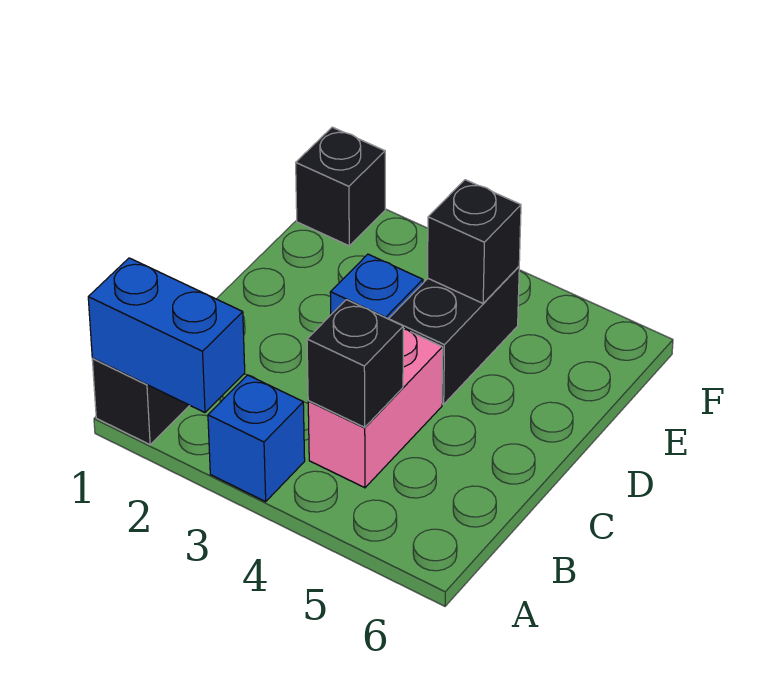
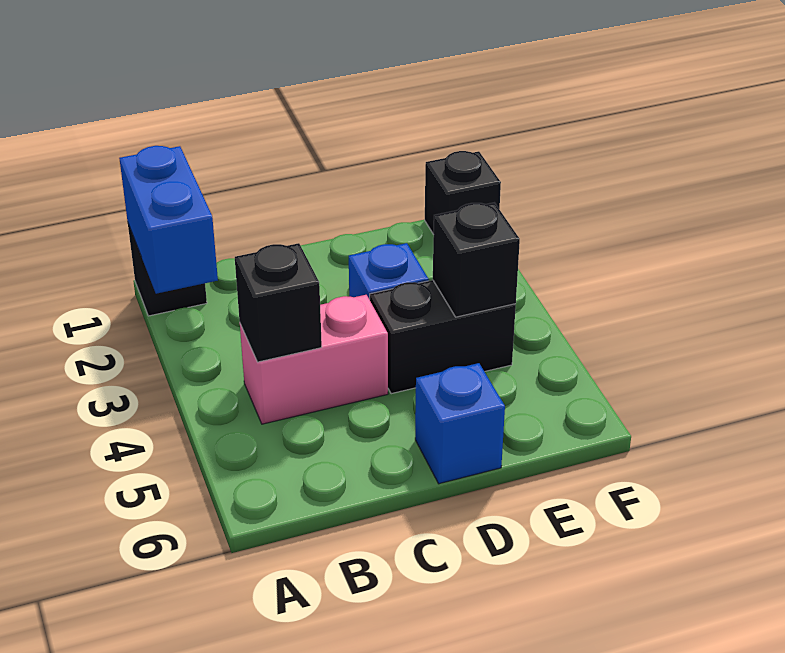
blue 1x1 brick [208,375,305,502] -> blue 1x1 brick moved to [415,363,505,484]

